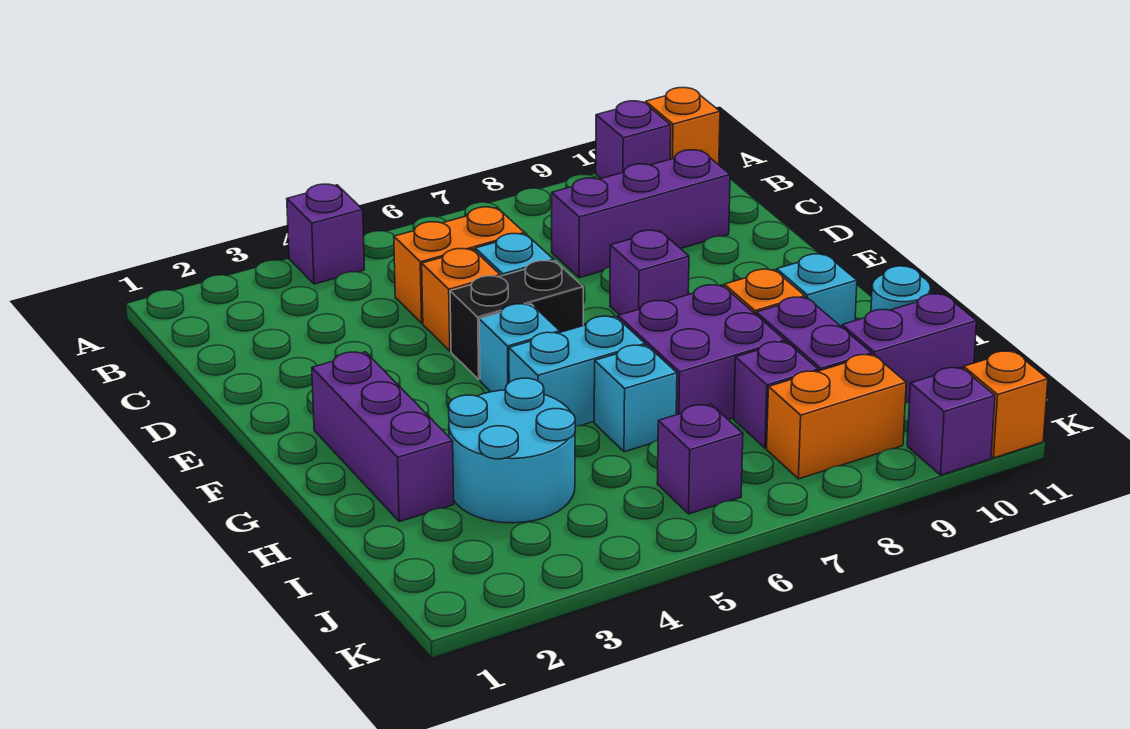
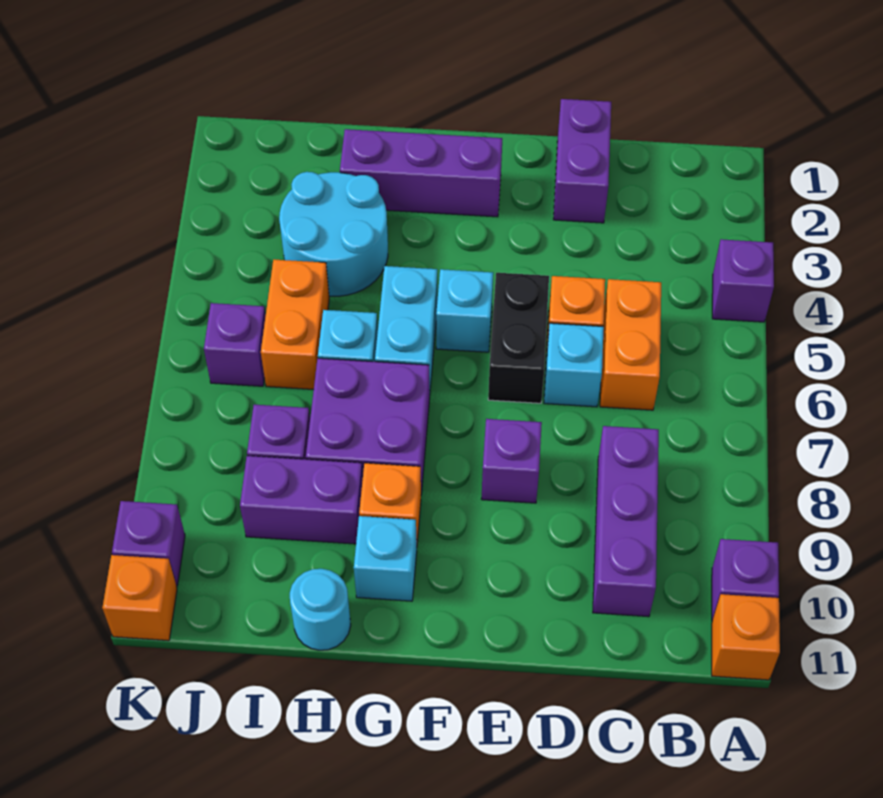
purple 1x2 brick [842,294,976,403] -> purple 1x2 brick moved to [553,99,611,223]
orange 1x2 brick [767,354,906,479] -> orange 1x2 brick moved to [261,260,329,390]

